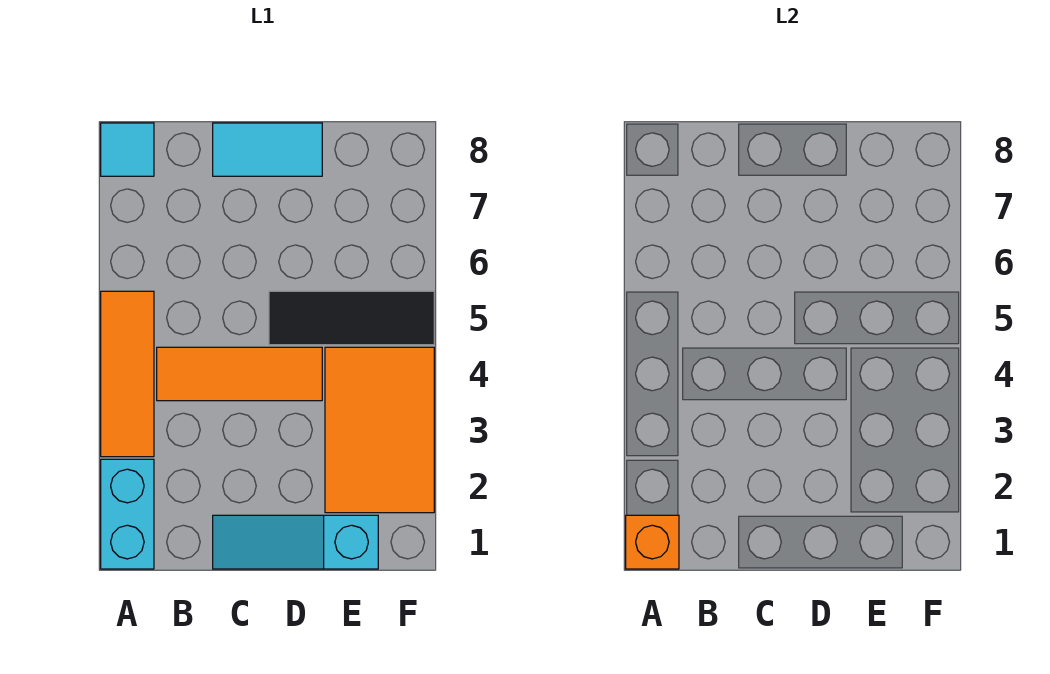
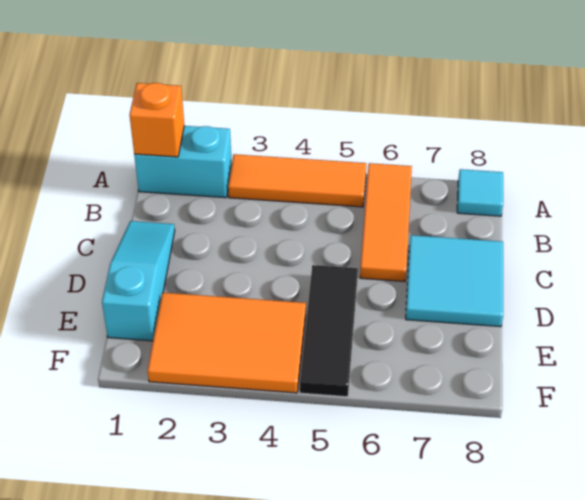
orange 1x3 tile [157,347,322,401] -> orange 1x3 tile moved to [360,163,412,281]
cyan 1x2 tile [213,123,322,176] -> cyan 2x2 tile [406,235,503,327]

